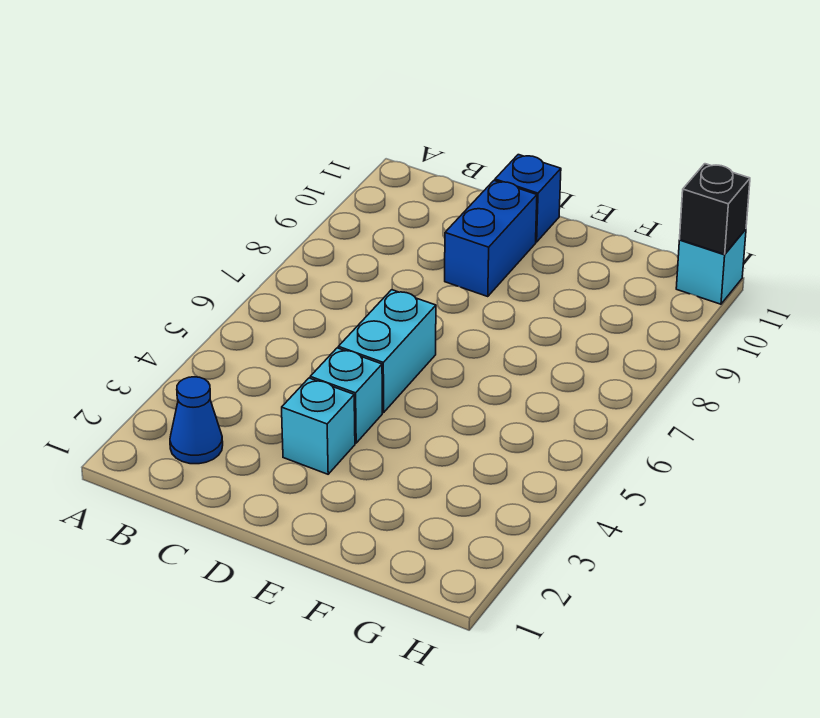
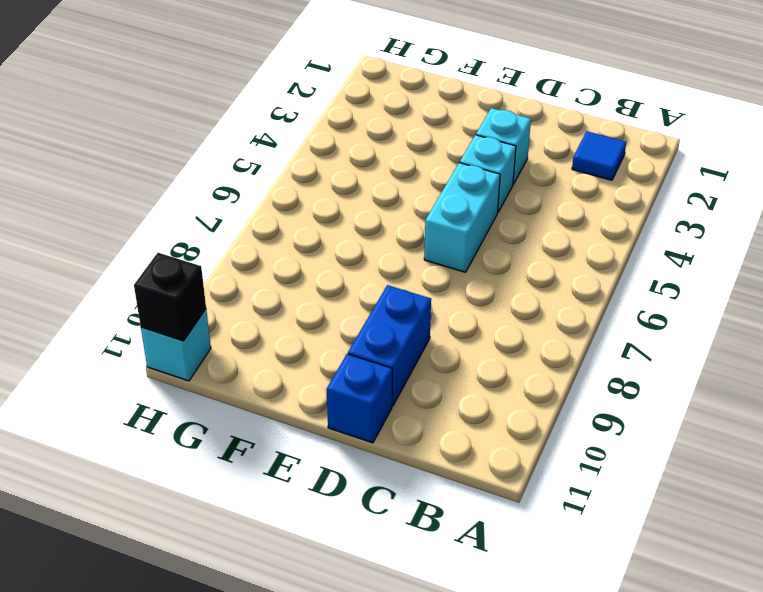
blue 1x1 cone [170,377,223,464] -> blue 1x1 tile [572,131,626,180]

